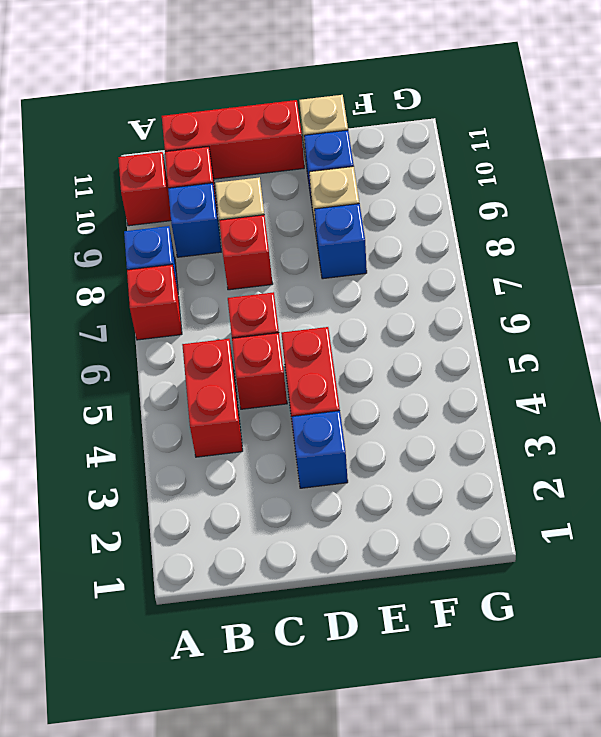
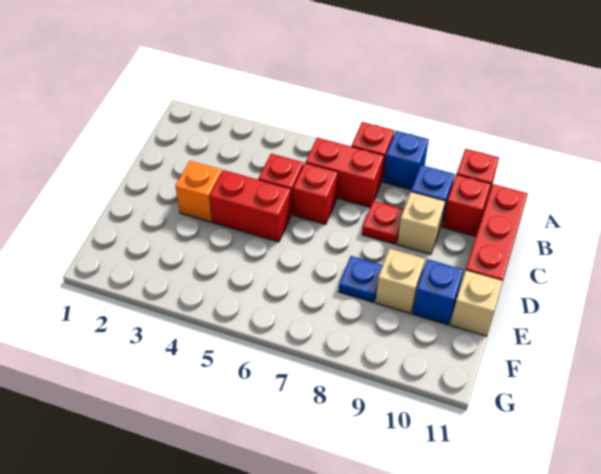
red 1x2 brick [182,339,243,457] -> red 1x2 brick moved to [306,138,384,207]
red 1x1 brick [219,215,273,290] -> red 1x1 plate [362,201,404,244]
blue 1x1 brick [292,411,348,488] -> orange 1x1 brick [175,161,222,222]
blue 1x1 brick [314,204,367,279] -> blue 1x1 plate [339,256,383,302]

